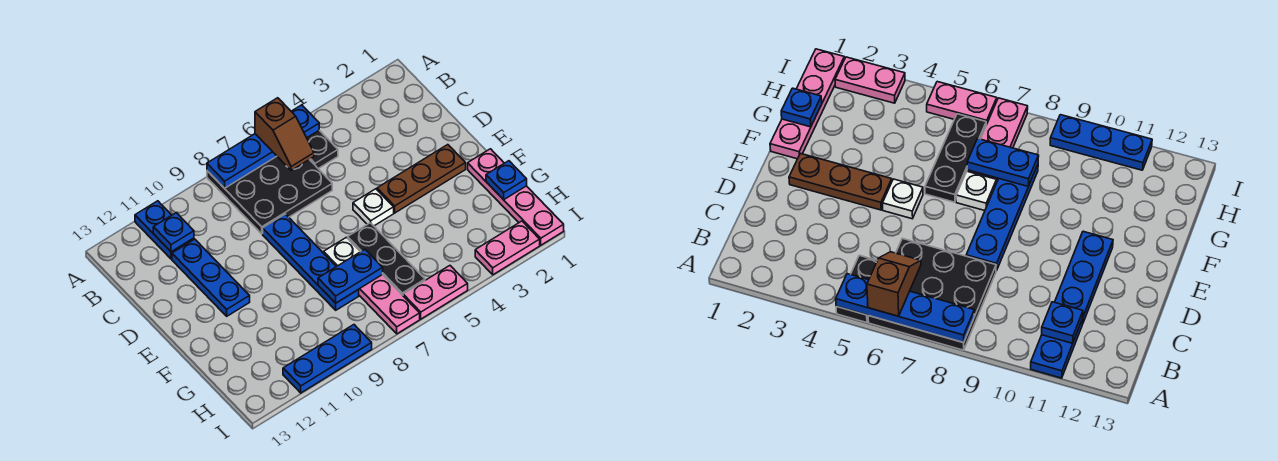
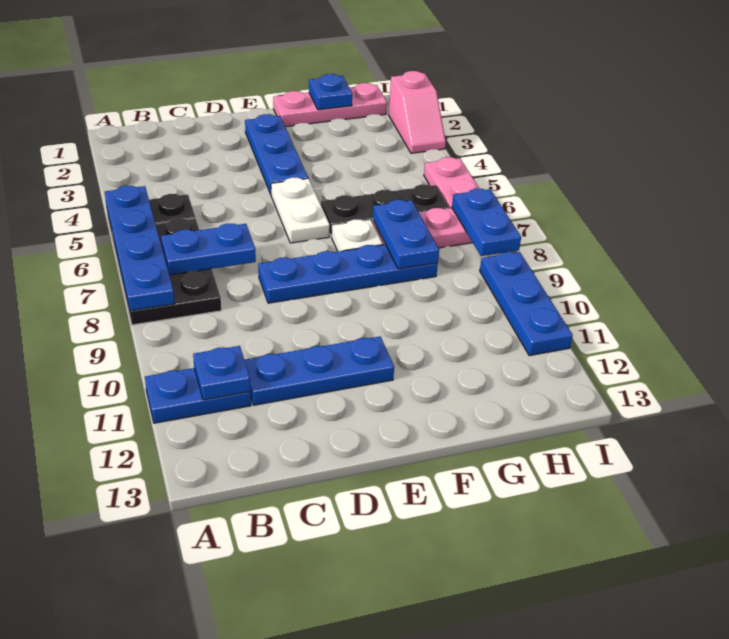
black 3x3 plate [207,157,332,234] -> black 2x3 plate [112,218,221,325]
brown 1x2 slope [255,98,314,171] -> none
none -> blue 1x2 plate [161,224,256,275]
brown 1x3 plate [377,145,466,213] -> blue 1x3 plate [245,114,308,194]
white 1x1 plate [353,189,394,226] -> white 1x2 plate [271,178,330,243]
pink 1x4 plate [468,149,564,245] -> pink 1x3 plate [273,83,387,127]
pink 1x2 plate [475,221,540,275] -> pink 1x2 slope [389,71,446,153]
none -> blue 1x2 plate [452,188,521,256]

